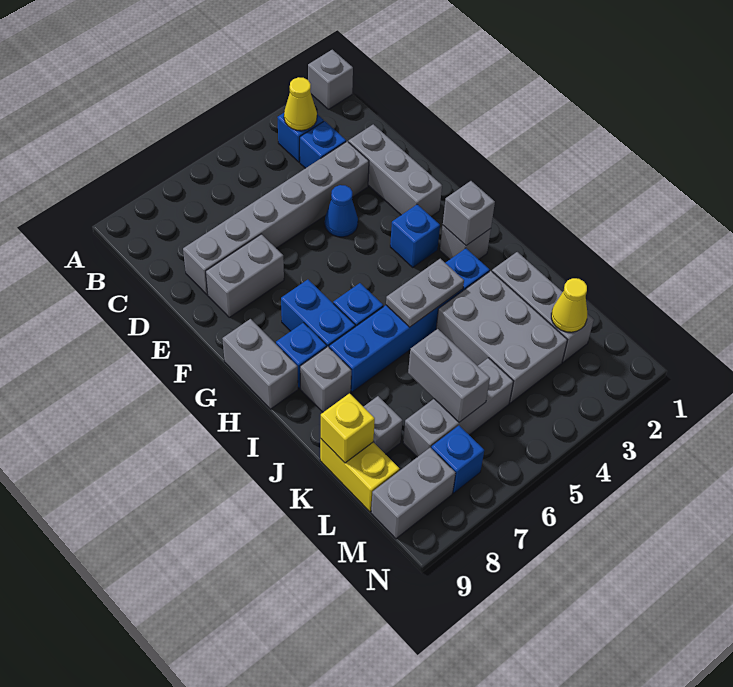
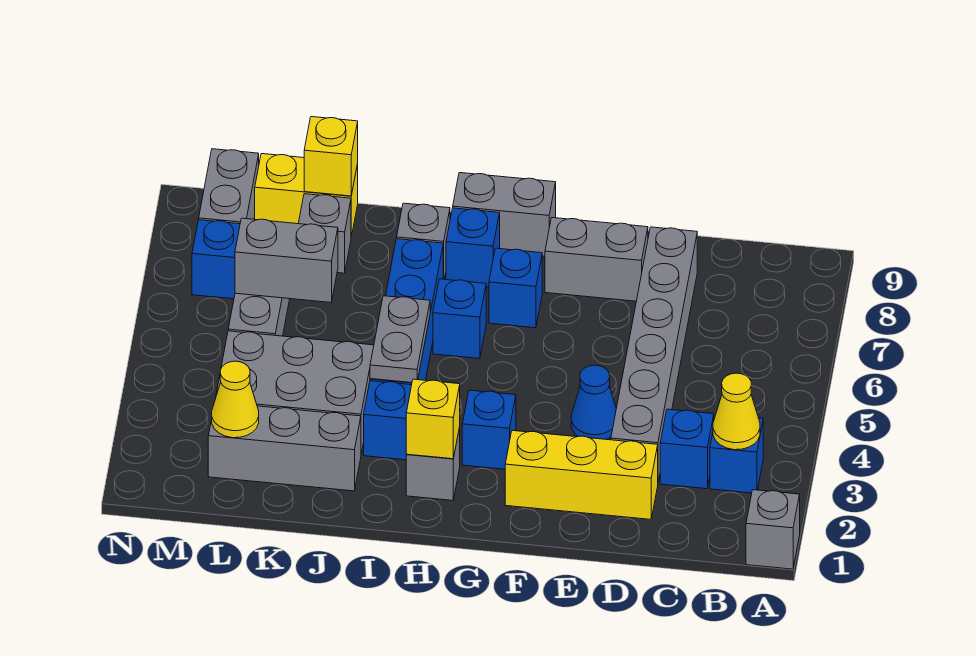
grey 1x3 brick [348,124,442,217] -> yellow 1x3 brick [505,431,658,519]
grey 1x2 brick [206,234,284,317] -> grey 1x2 brick turned to [545,218,648,301]
blue 1x2 brick [281,280,355,347] -> blue 1x1 brick [489,248,542,328]
grey 1x1 brick [443,181,495,246] -> yellow 1x1 brick [406,379,460,459]

